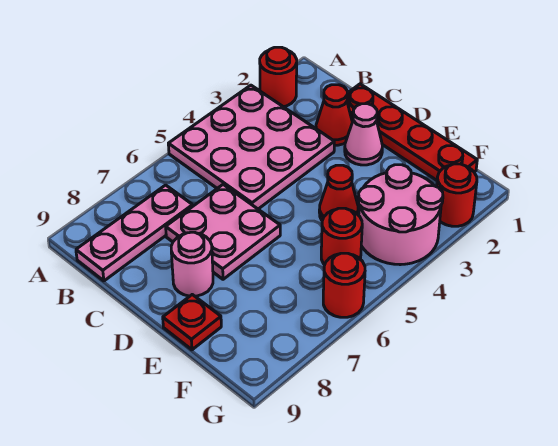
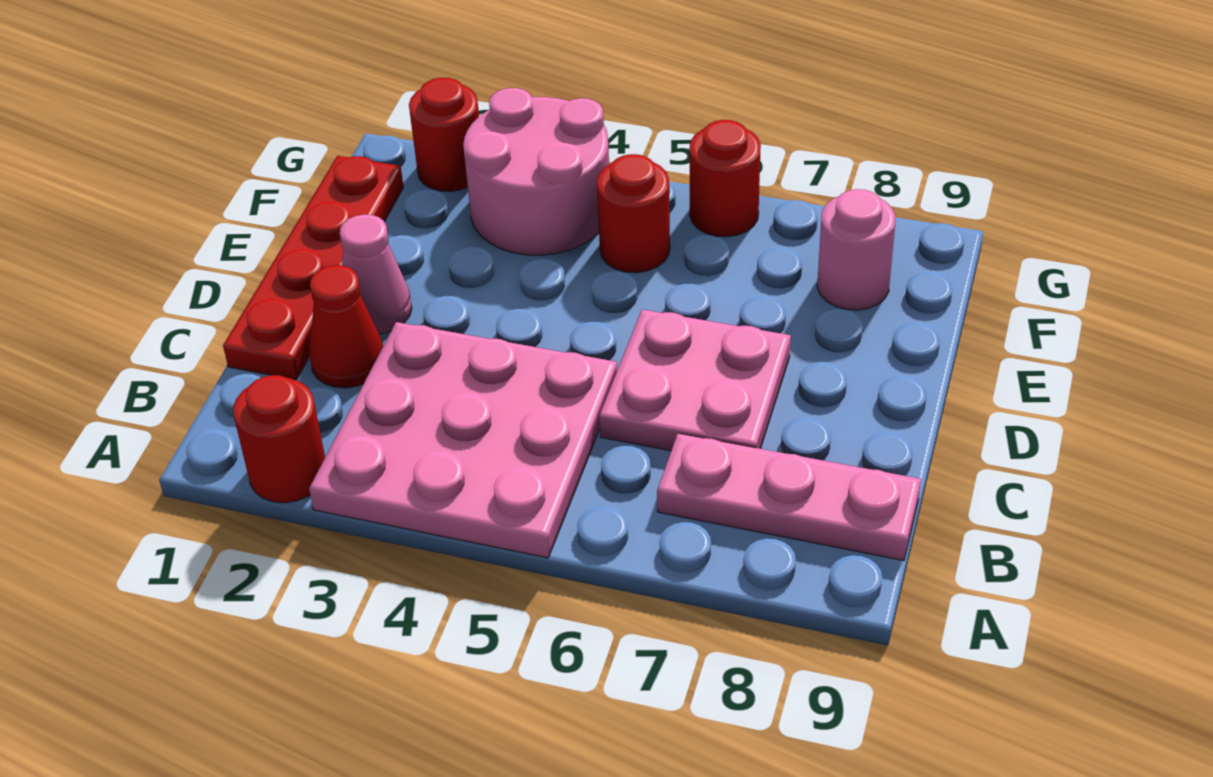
pink 1x1 round brick [171,232,213,296] -> pink 1x1 round brick moved to [817,189,896,310]
red 1x1 cone [319,165,358,221] -> none
red 1x1 plate [163,295,221,350] -> none

